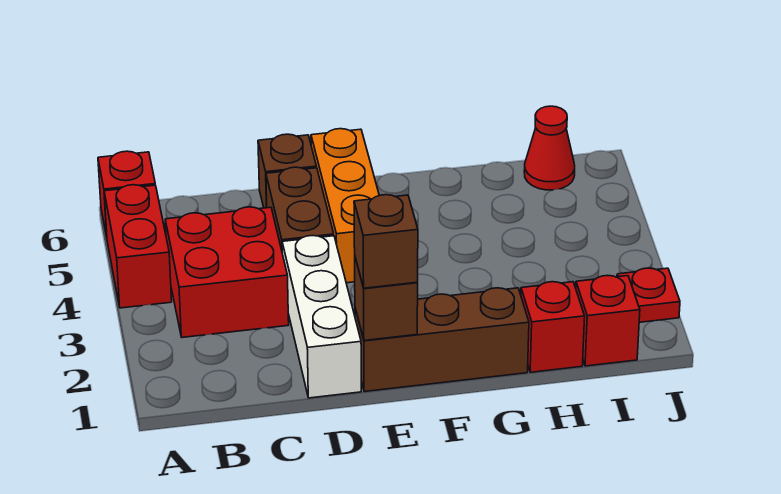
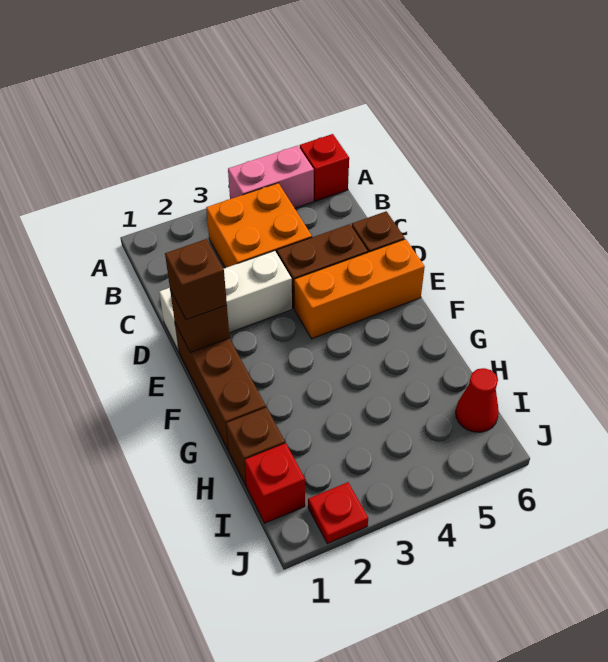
red 1x2 brick [104,185,172,308] -> pink 1x2 brick [228,146,314,208]
red 2x2 brick [165,207,289,337] -> orange 2x2 brick [206,183,312,268]
red 1x1 brick [521,282,585,372] -> brown 1x1 brick [226,407,285,486]

